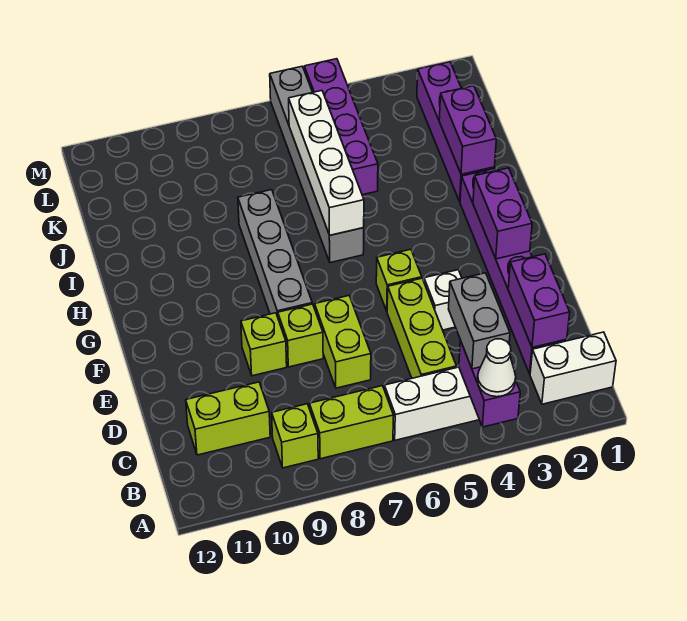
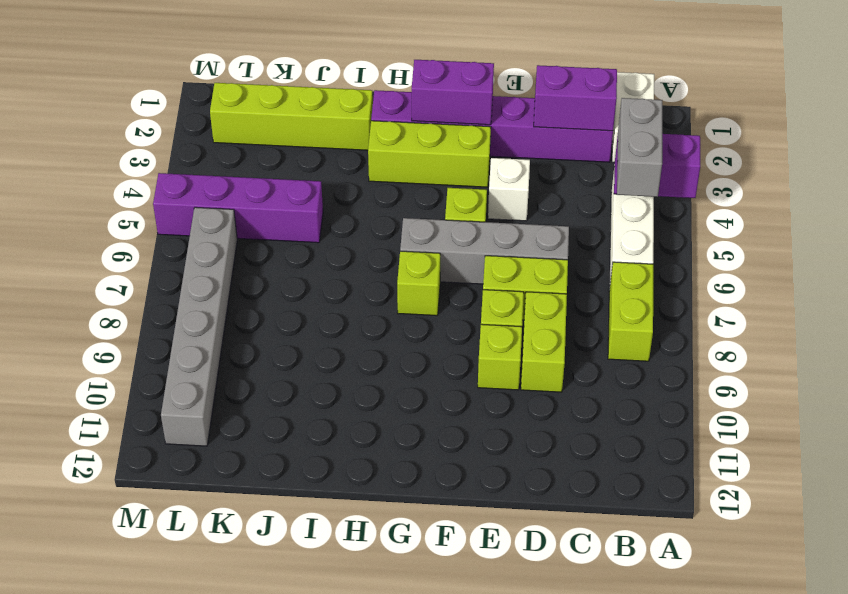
white 1x1 cone [477,339,516,397] -> none
grey 1x2 brick [449,273,510,369] -> grey 1x2 brick turned to [617,98,662,197]
lime 1x1 brick [272,404,318,468] -> lime 1x1 brick moved to [397,251,440,316]
lime 1x3 brick [387,278,456,378] -> lime 1x3 brick moved to [368,121,491,187]
lime 1x2 brick [186,382,270,455] -> lime 1x2 brick moved to [521,292,567,392]
grey 1x4 brick [238,190,312,317] -> grey 1x4 brick moved to [400,218,569,284]
grey 1x6 brick [270,66,364,263] -> grey 1x6 brick turned to [161,207,237,446]
white 1x4 brick [289,91,364,235] -> none
purple 1x4 brick [417,62,495,201] -> lime 1x4 brick [210,83,373,150]
purple 1x2 brick [439,86,496,175] -> none

